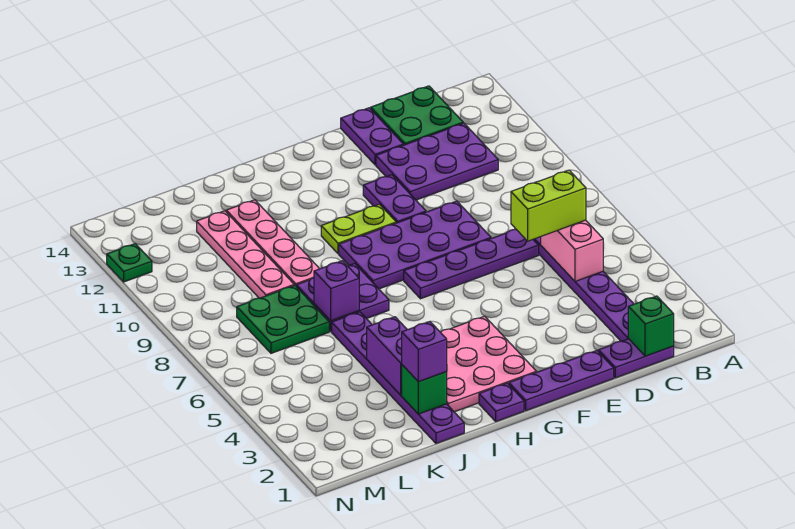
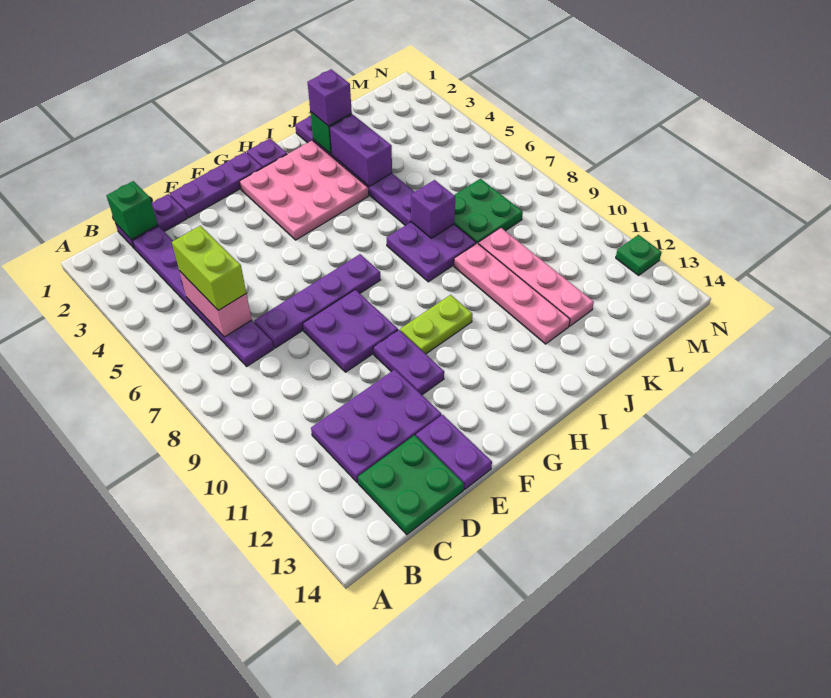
lime 1x2 brick [511,170,586,241] -> lime 1x2 brick turned to [172,226,246,310]
purple 2x4 plate [339,201,491,289] -> purple 2x2 plate [303,290,398,372]

